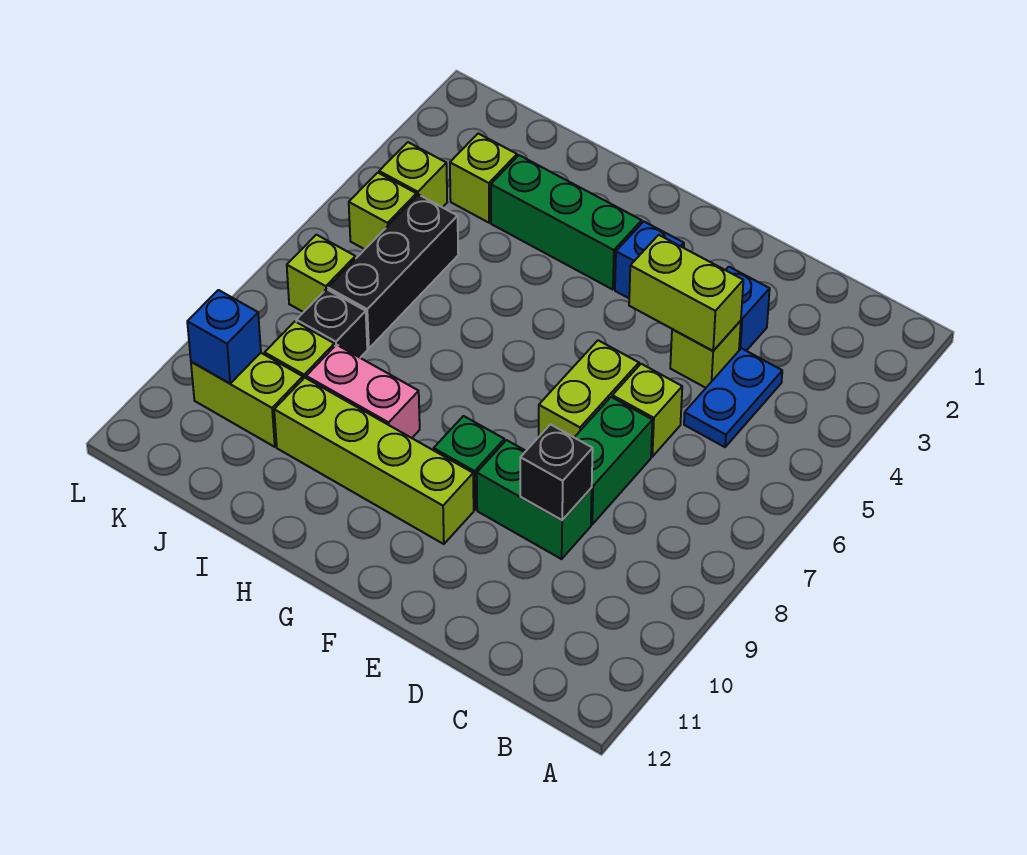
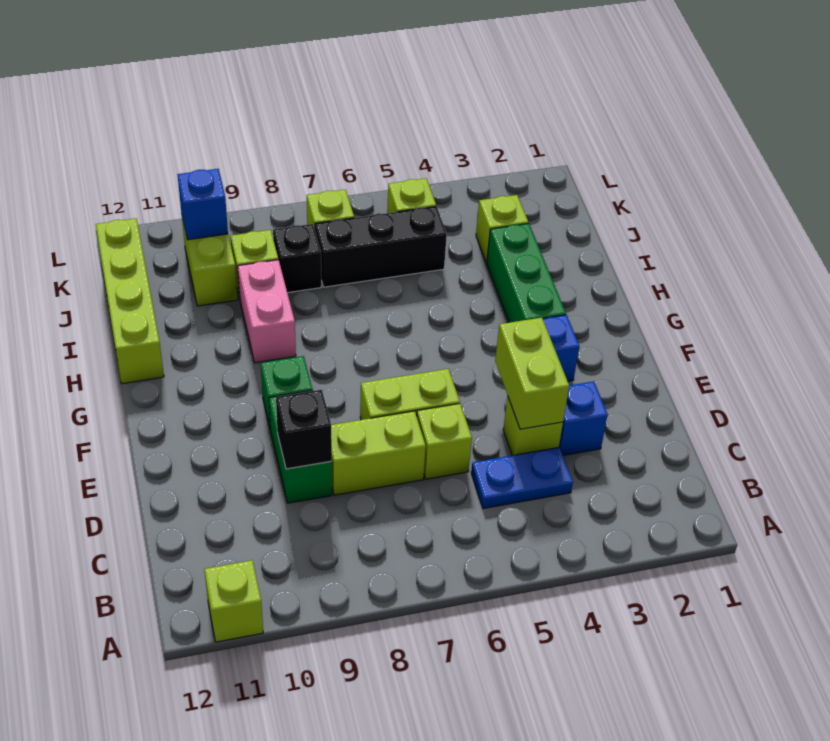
green 1x2 brick [574,397,652,524] -> lime 1x2 brick [331,411,426,495]
lime 1x4 brick [274,378,474,544] -> lime 1x4 brick moved to [96,218,164,384]
lime 1x1 brick [379,142,447,207] -> lime 1x1 brick moved to [204,560,263,642]

